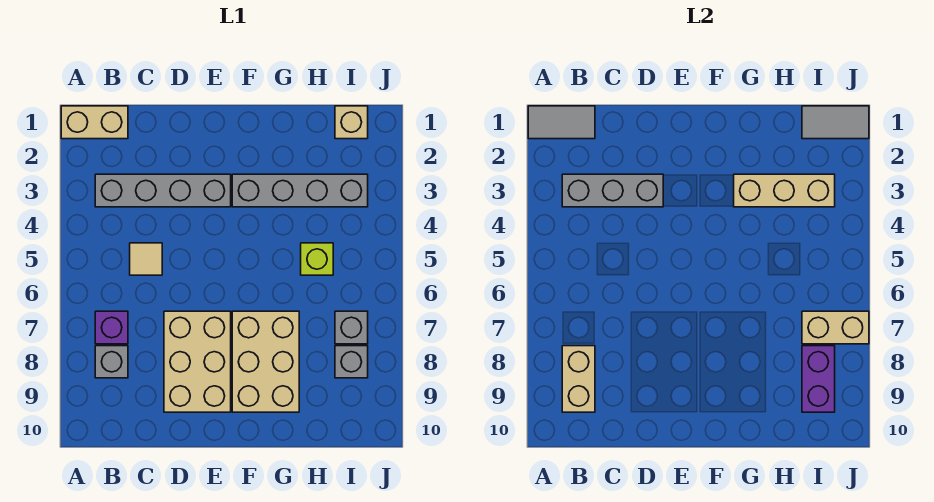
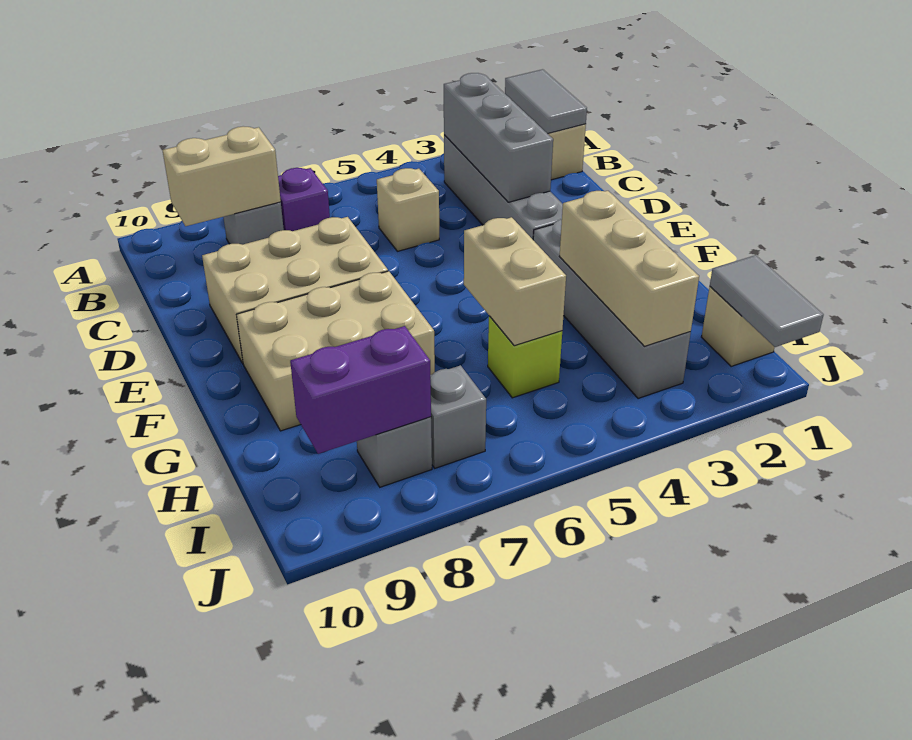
tan 1x1 tile [130,243,162,275] -> tan 1x1 brick [377,168,439,251]
tan 1x2 brick [802,311,869,344] -> tan 1x2 brick moved to [464,217,566,346]

